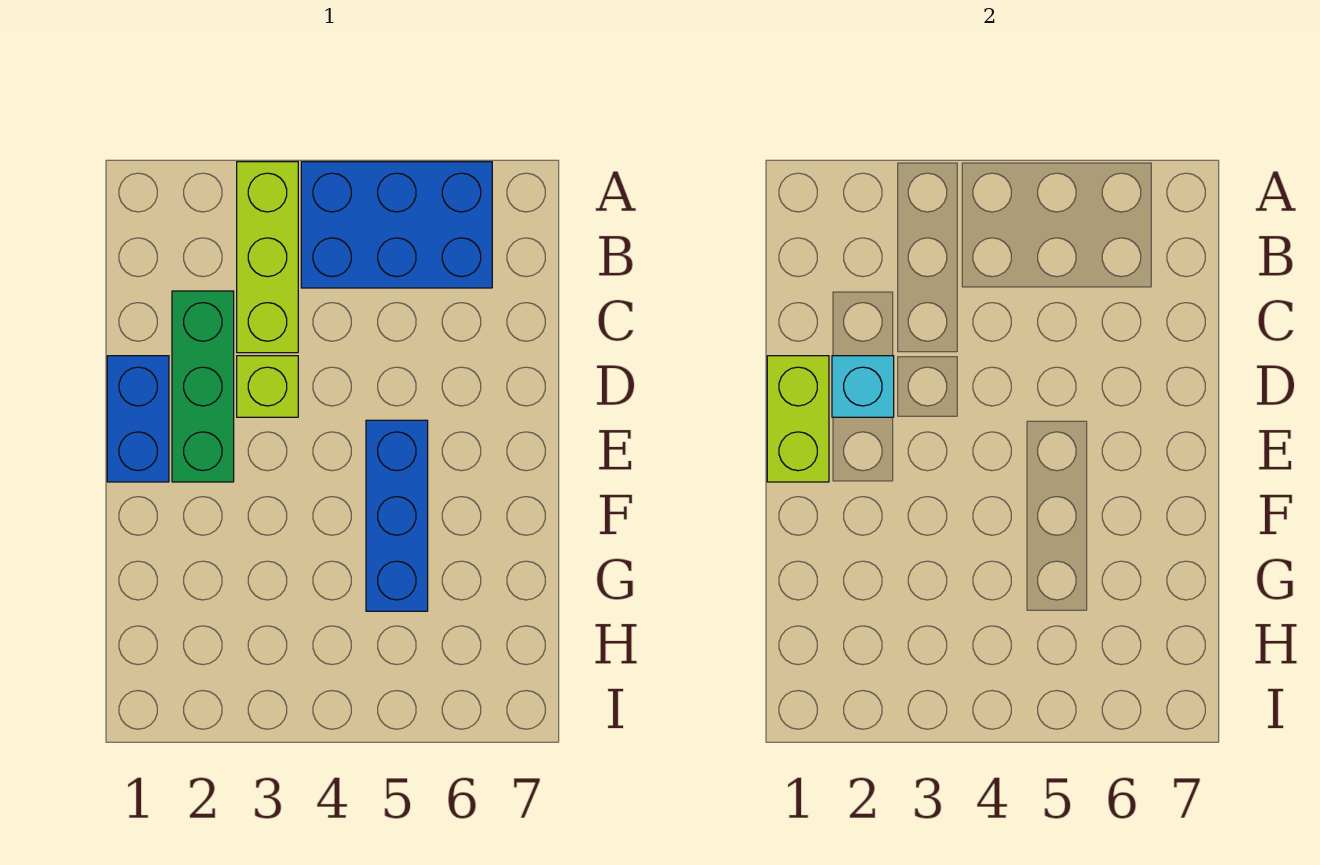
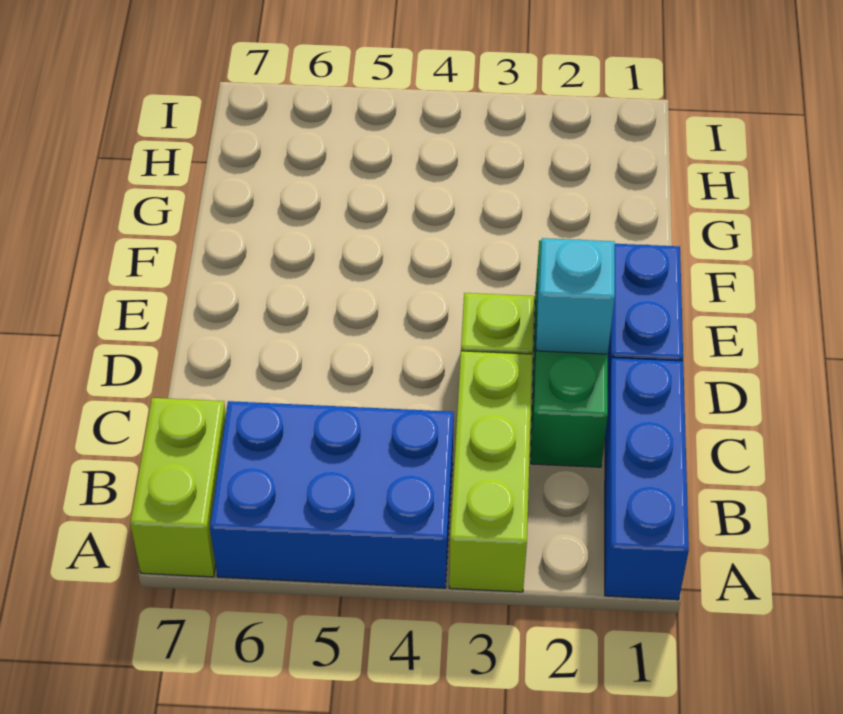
lime 1x2 brick [767,356,829,482] -> lime 1x2 brick moved to [130,398,226,577]
blue 1x3 brick [366,420,428,611] -> blue 1x3 brick moved to [605,358,689,600]

